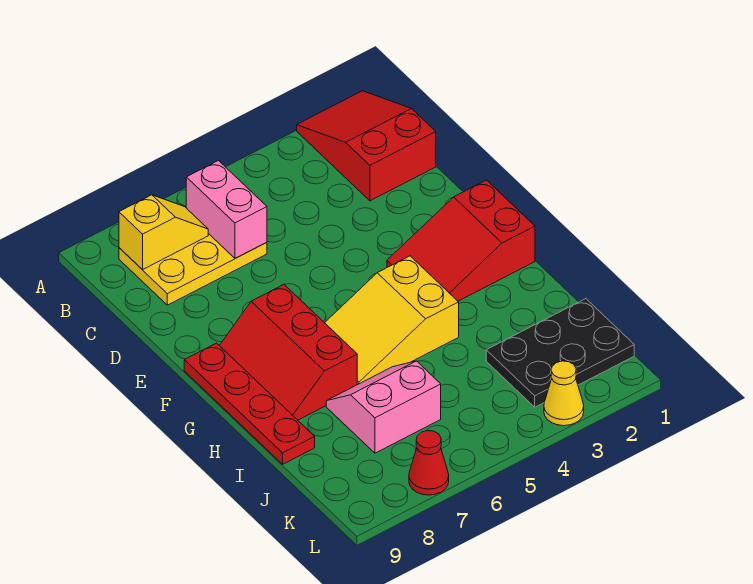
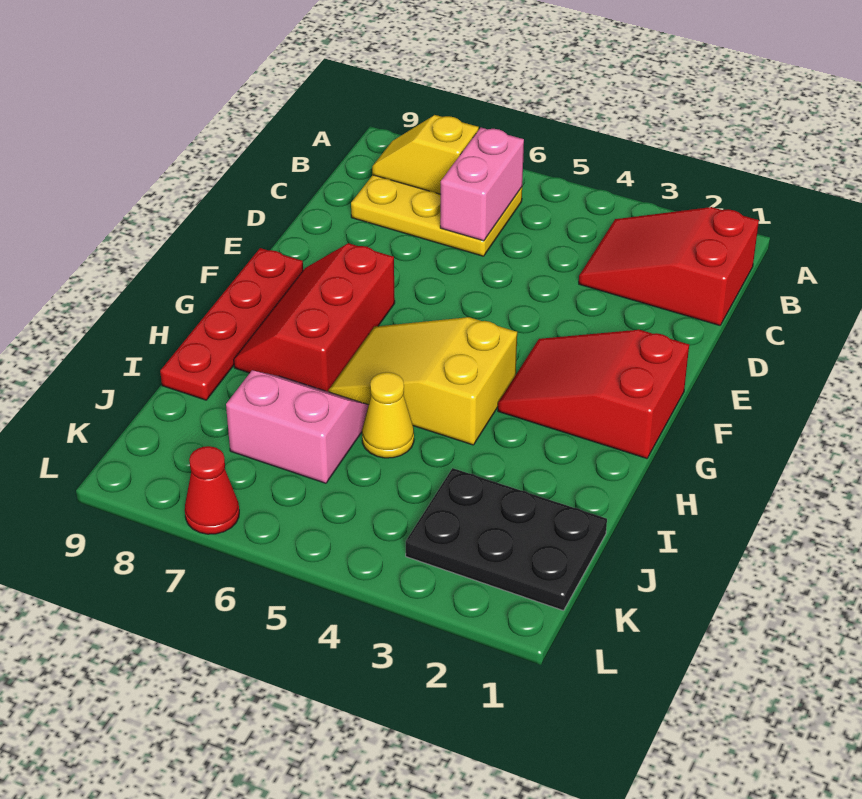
red 2x3 slope [297,91,436,201] -> red 2x3 slope turned to [579,207,759,325]
yellow 1x2 slope [119,195,208,270] -> yellow 1x2 slope turned to [372,115,479,194]
yellow 1x1 cone [544,361,584,426] -> yellow 1x1 cone moved to [362,372,414,458]

